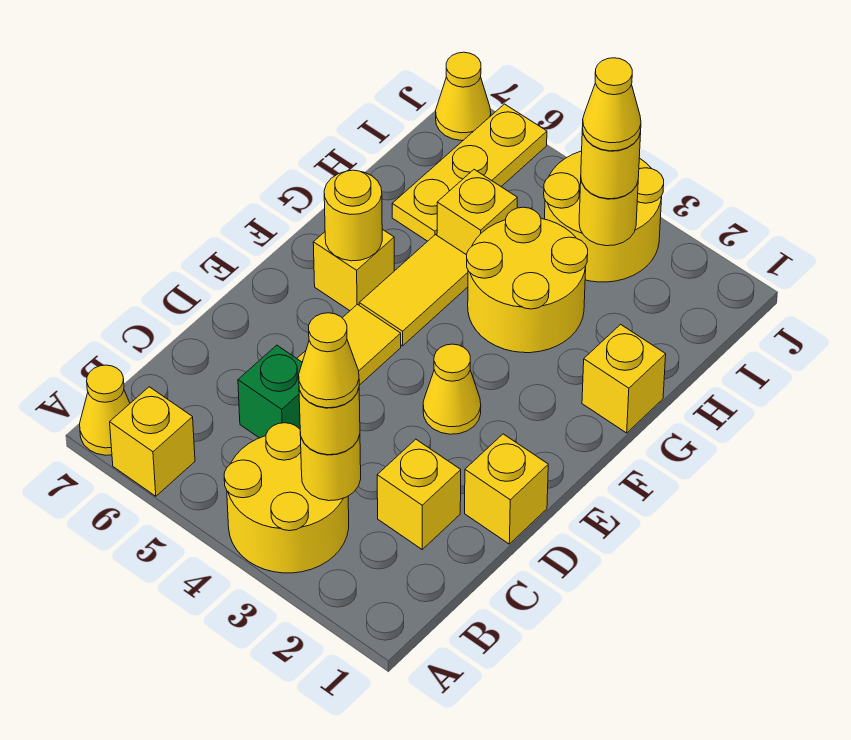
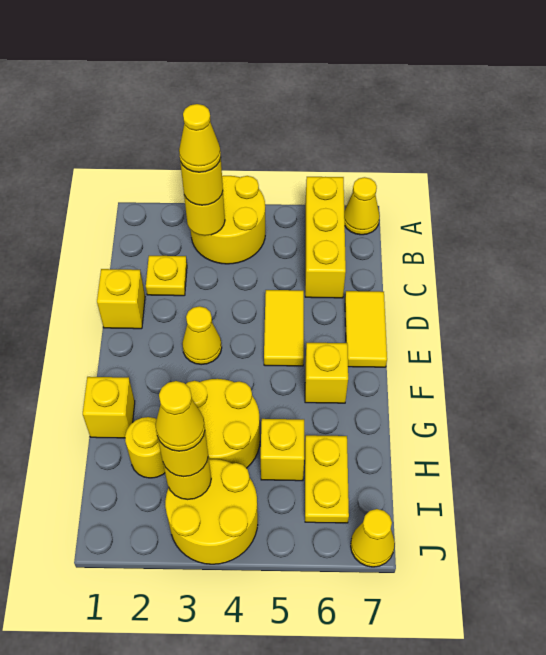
yellow 1x1 brick [110,387,195,496] -> yellow 1x3 brick [305,177,346,298]
yellow 1x1 brick [377,439,461,549] -> yellow 1x1 plate [146,256,187,296]
green 1x1 brick [238,345,302,438] -> none
yellow 1x2 tile [359,235,468,346] -> yellow 1x2 tile moved to [345,291,387,367]
yellow 1x1 round brick [324,170,382,261] -> yellow 1x1 round brick moved to [125,417,165,478]
yellow 1x3 plate [392,104,547,241] -> yellow 1x2 plate [305,435,349,523]

